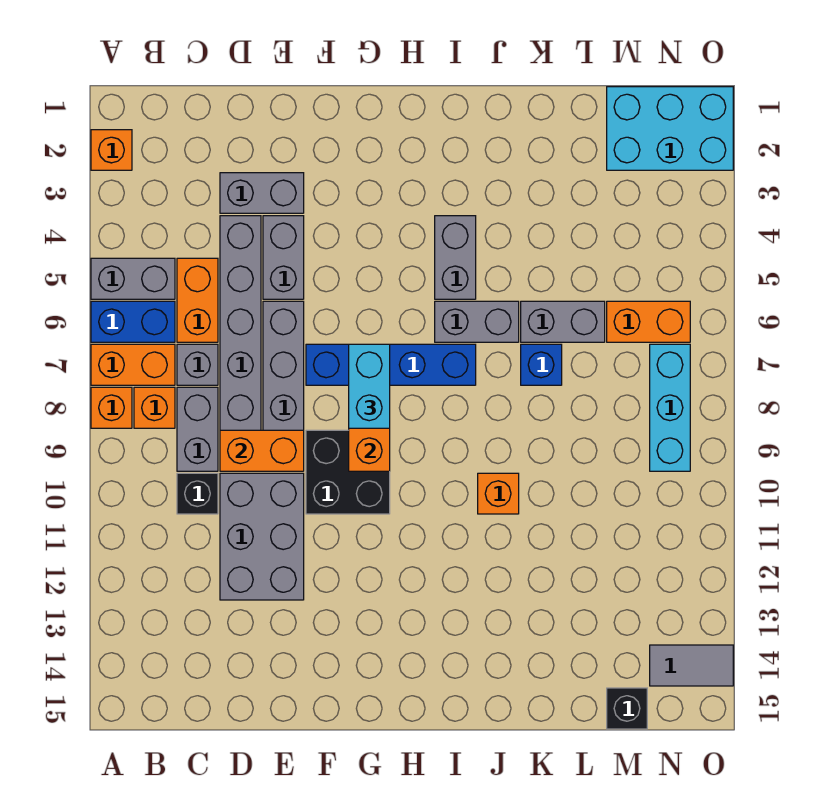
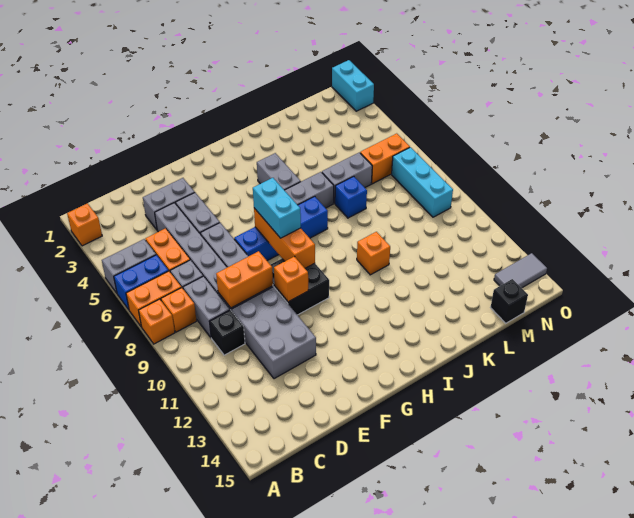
none -> orange 1x1 brick [274,256,308,302]
cyan 2x3 brick [607,87,733,170] -> cyan 1x2 brick [332,60,374,111]

